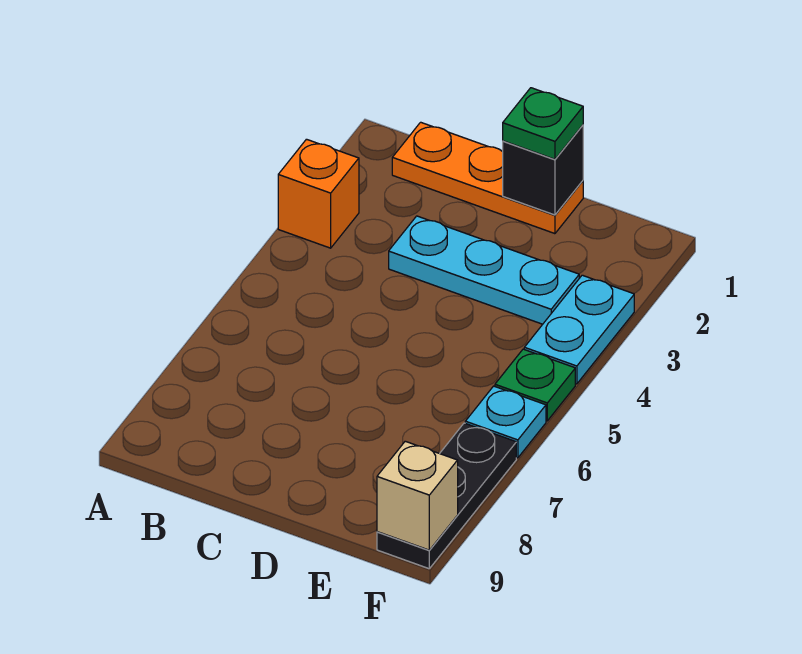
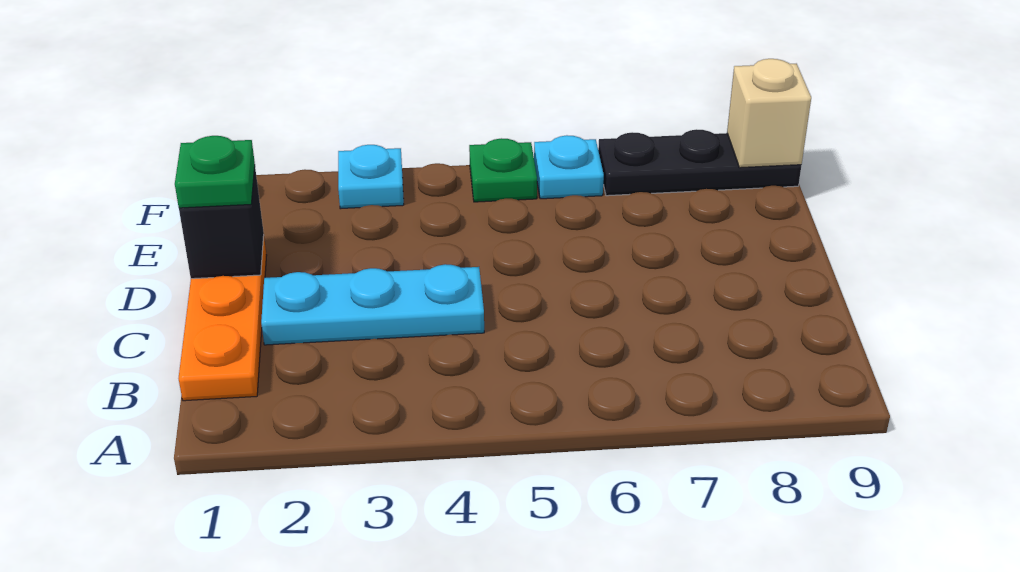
orange 1x1 brick [278,139,359,248] -> none
cyan 1x3 plate [389,216,579,324] -> cyan 1x3 plate turned to [261,264,484,345]
cyan 1x2 plate [524,275,634,384] -> cyan 1x1 plate [338,145,404,209]

